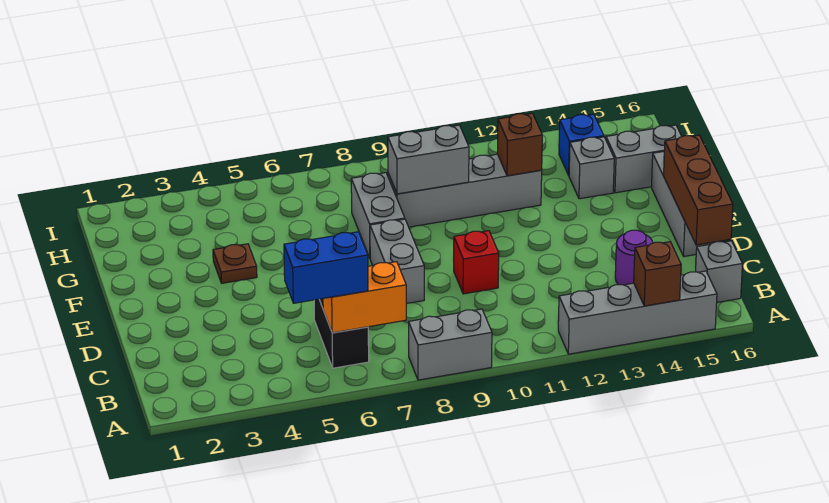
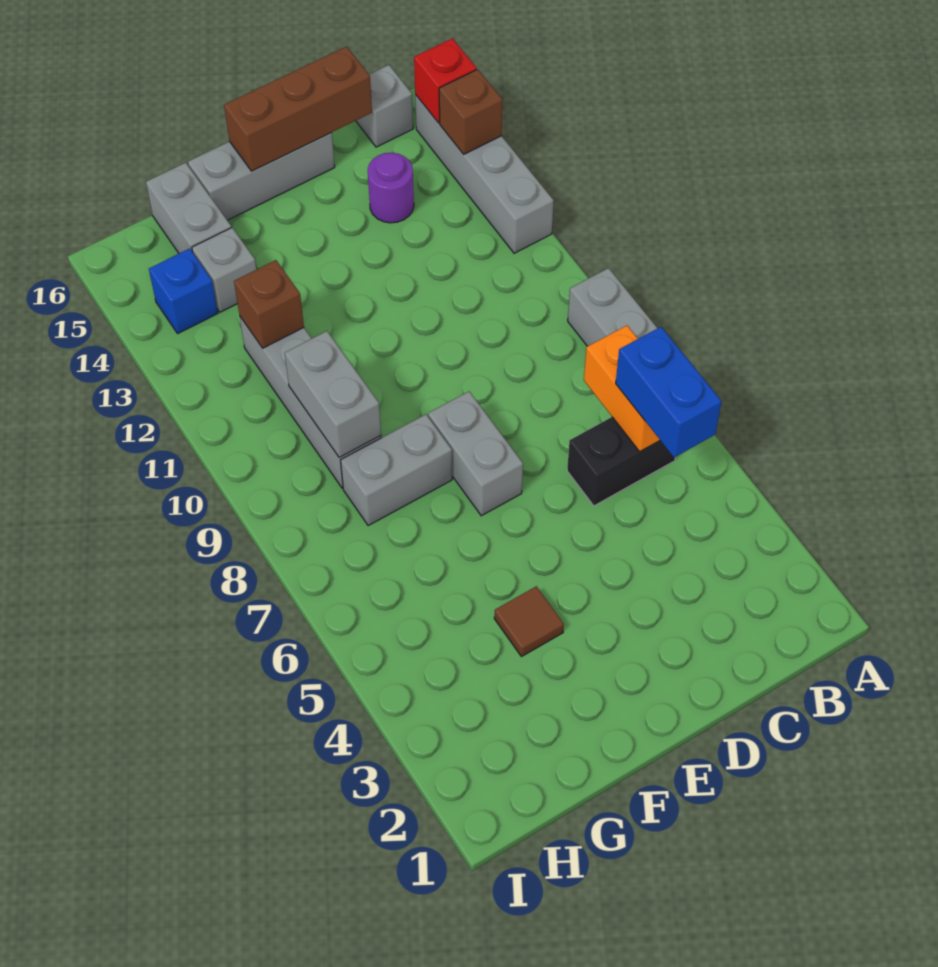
grey 1x2 brick [370,219,424,304] -> grey 1x2 brick turned to [428,392,523,516]
red 1x1 brick [454,231,499,294] -> red 1x1 brick moved to [414,38,477,123]
brown 1x1 plate [213,244,257,283] -> brown 1x1 tile [494,586,564,657]

